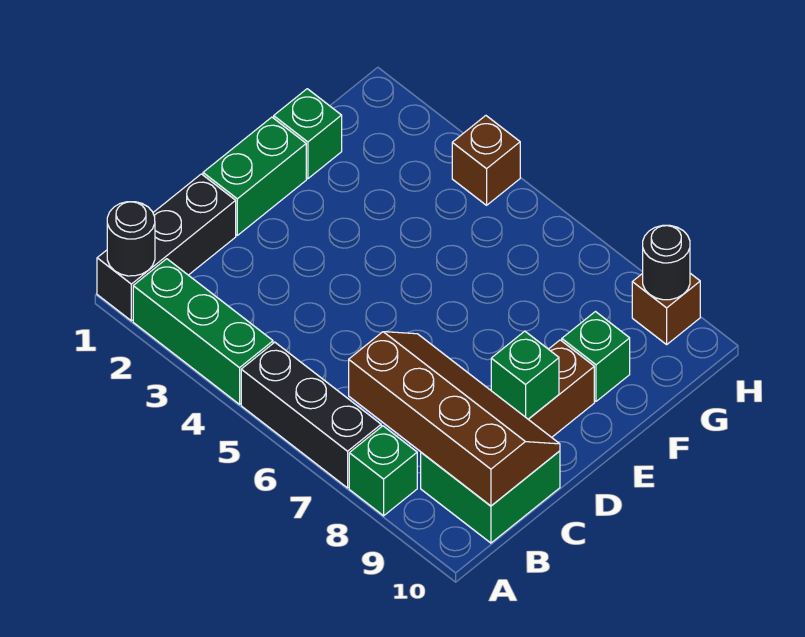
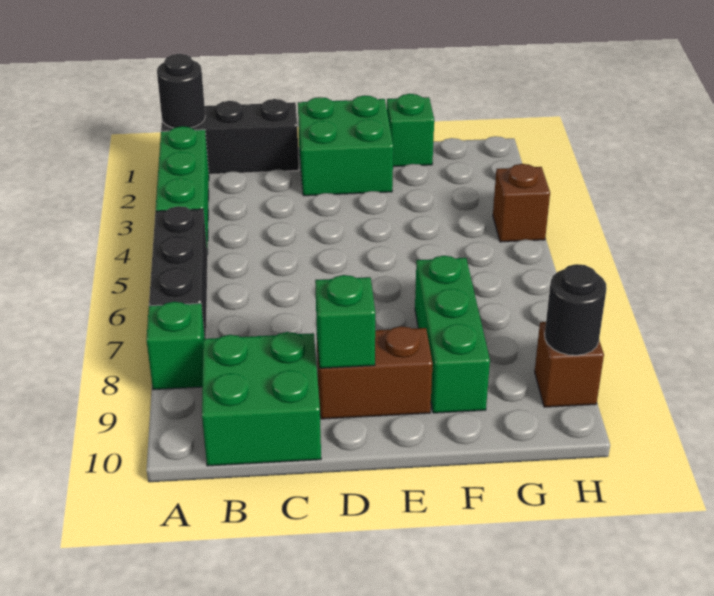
brown 2x4 slope [349,332,560,506] -> none
green 1x2 brick [203,117,306,235] -> green 2x2 brick [298,95,393,196]
green 1x1 brick [562,312,630,401] -> green 1x3 brick [415,256,490,413]

